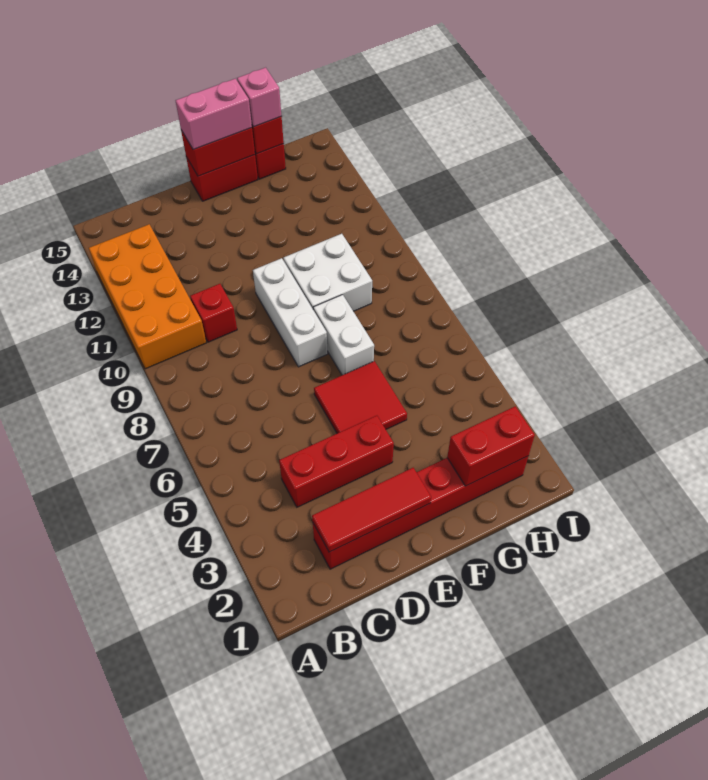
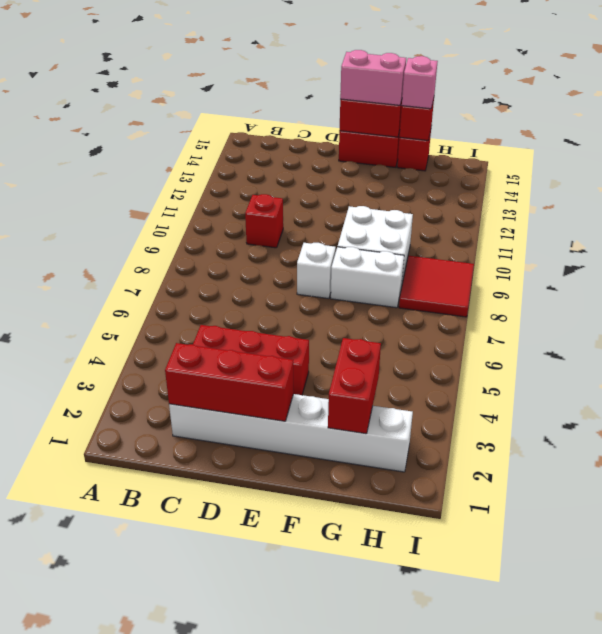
orange 2x4 brick [89,224,206,369] -> none
red 1x6 brick [313,456,528,569] -> white 1x6 brick [169,394,413,472]
red 1x3 tile [312,468,431,552] -> red 1x3 brick [165,343,294,421]
red 2x2 tile [314,361,407,433] -> red 2x2 tile moved to [399,256,474,317]
white 1x3 brick [253,258,328,367] -> white 1x1 brick [297,243,336,299]
white 1x2 brick [313,295,374,375] -> white 1x2 brick turned to [331,247,404,308]
red 1x2 brick [447,406,535,486] -> red 1x2 brick turned to [328,338,381,434]

